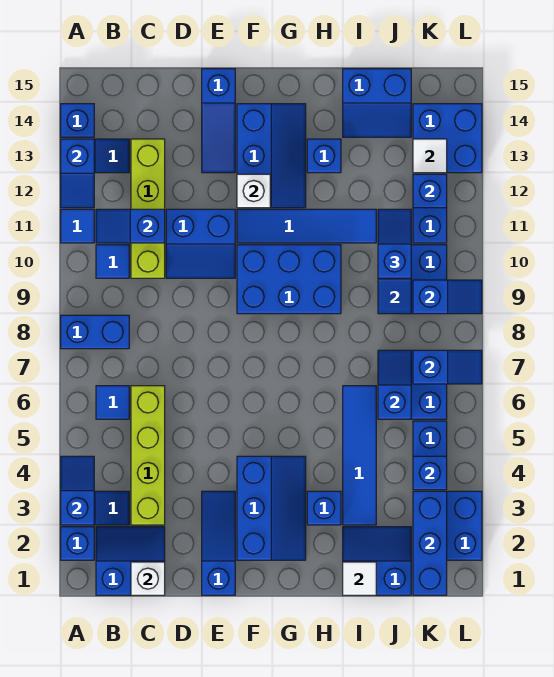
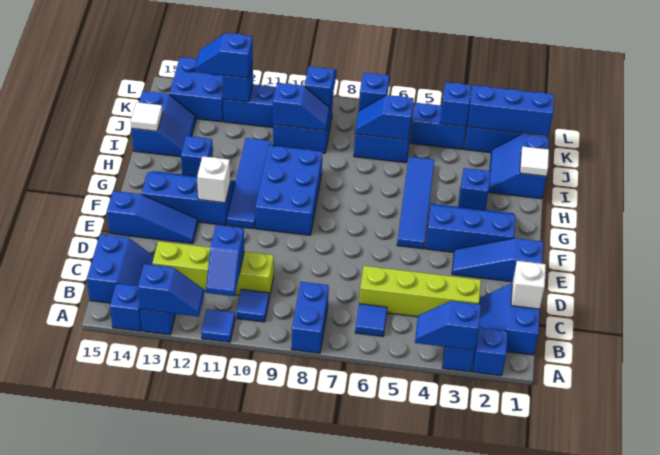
blue 2x2 slope [166,209,235,278] -> blue 2x2 slope moved to [87,234,154,303]
blue 1x4 tile [343,386,376,525] -> blue 1x4 tile turned to [397,157,434,249]
blue 1x2 slope [378,209,411,278] -> blue 1x2 slope moved to [195,33,253,78]
white 1x1 tile [413,139,447,173] -> white 1x1 tile moved to [131,102,163,131]

